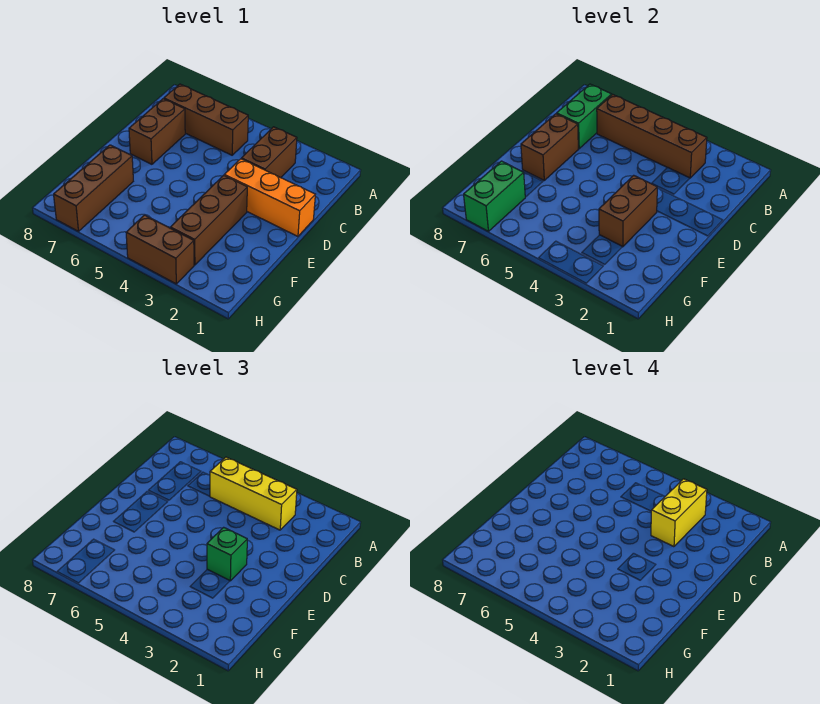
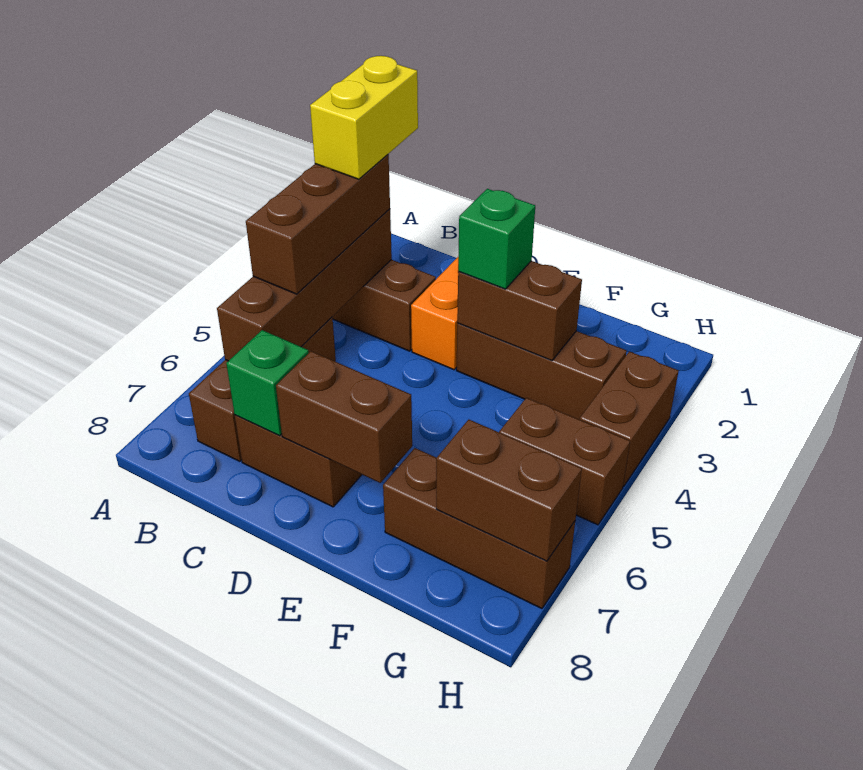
yellow 1x3 brick [210,457,297,530] -> brown 1x3 brick [246,155,390,294]
yellow 1x2 brick [651,479,707,547] -> yellow 1x2 brick turned to [310,56,418,179]
green 1x2 brick [557,84,612,149] -> green 1x1 brick [226,330,309,436]
none -> brown 1x2 brick [499,398,630,525]
green 1x2 brick [464,161,525,231] -> brown 1x2 brick [436,420,582,561]

